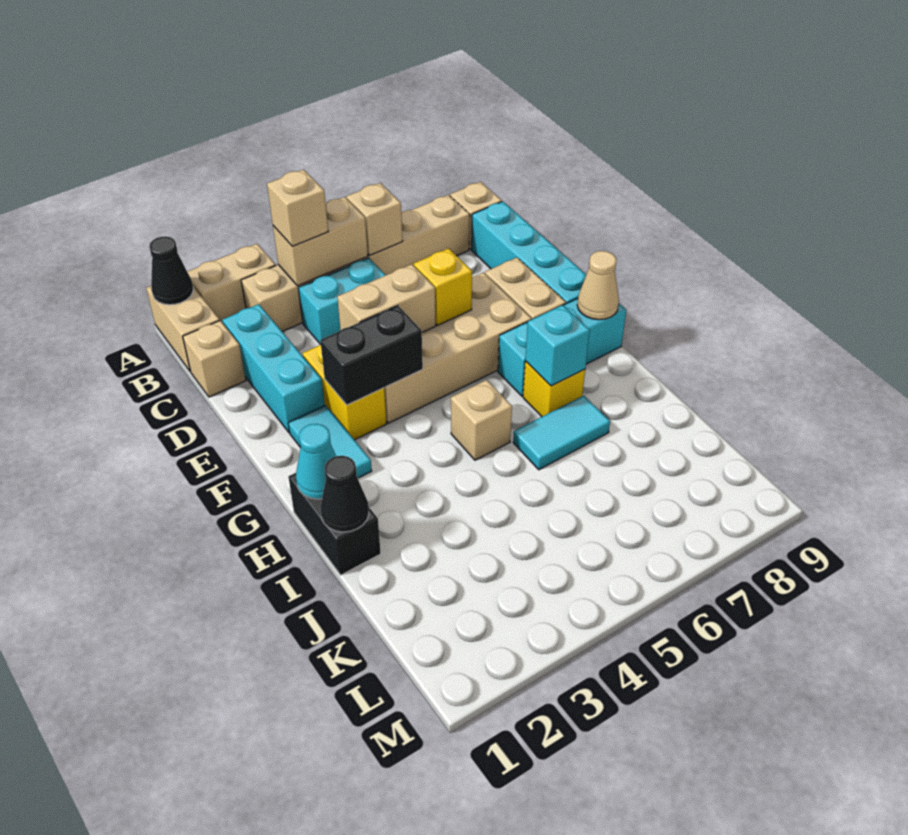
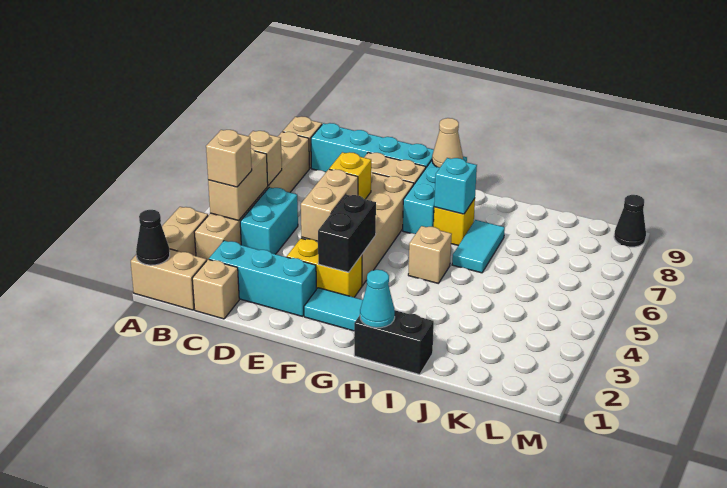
black 1x1 cone [320,456,369,532] -> black 1x1 cone moved to [614,195,646,247]

